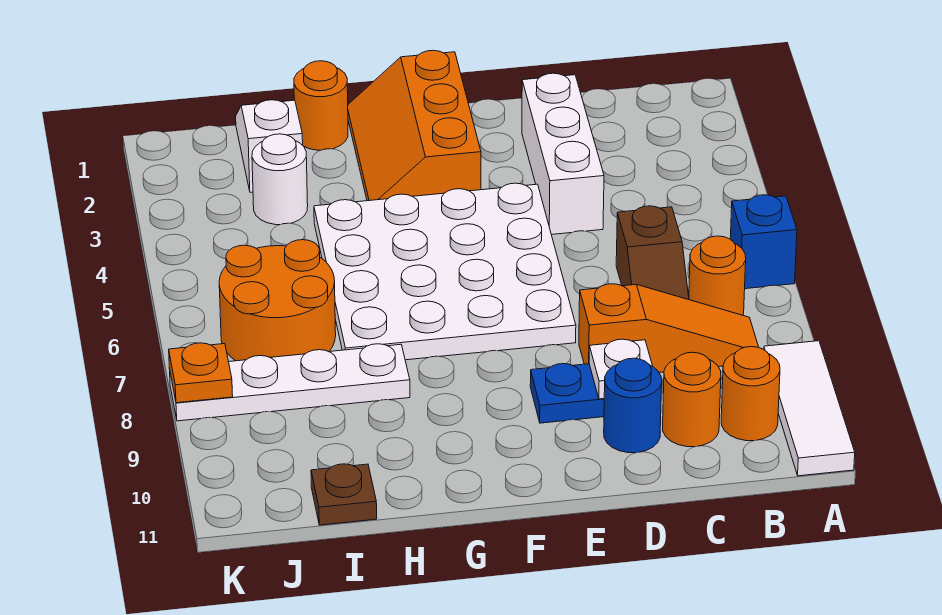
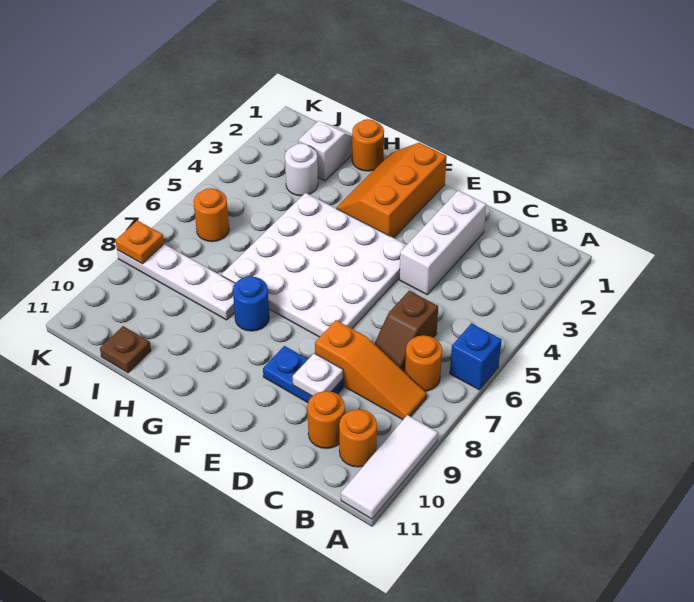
blue 1x1 round brick [604,358,662,453] -> blue 1x1 round brick moved to [233,276,269,331]
orange 2x2 round brick [219,240,336,361] -> orange 1x1 round brick [194,188,229,242]

